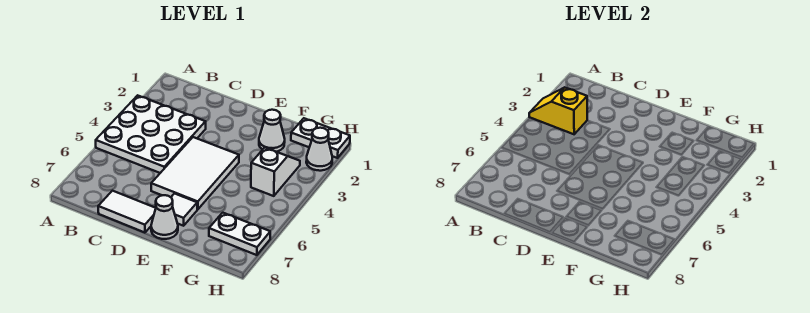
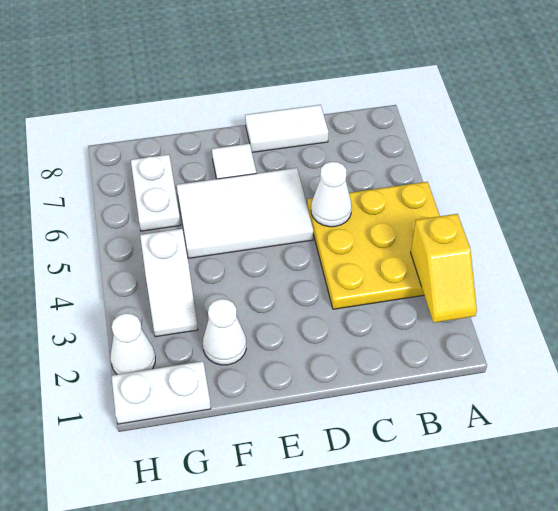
white 3x3 plate [96,95,206,173] -> yellow 3x3 plate [307,182,440,309]
yellow 1x2 slope [529,88,587,134] -> yellow 1x2 slope turned to [410,214,477,323]
white 2x3 tile [151,137,239,209] -> white 2x3 tile turned to [177,168,313,258]
white 1x1 cone [151,195,178,239] -> white 1x1 cone moved to [311,162,352,227]
white 1x2 plate [209,213,270,255] -> white 1x2 plate turned to [131,155,181,231]

